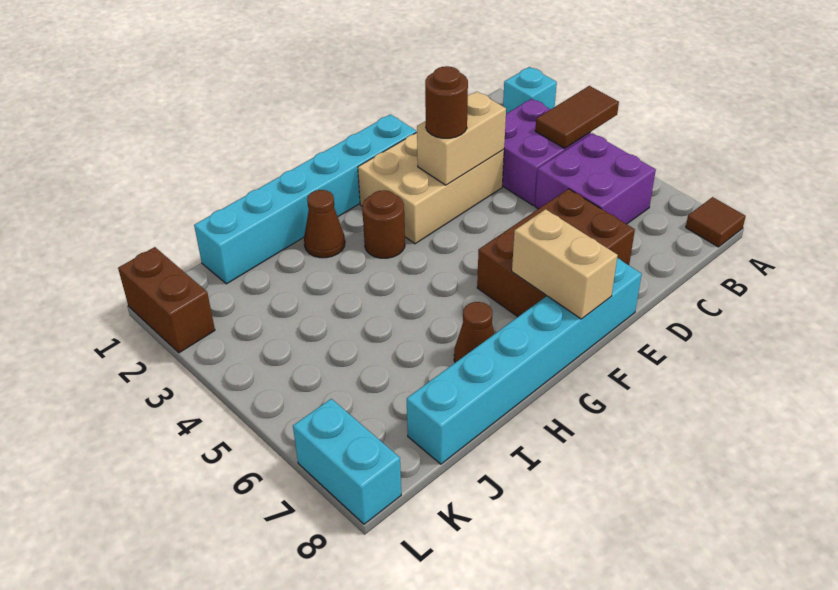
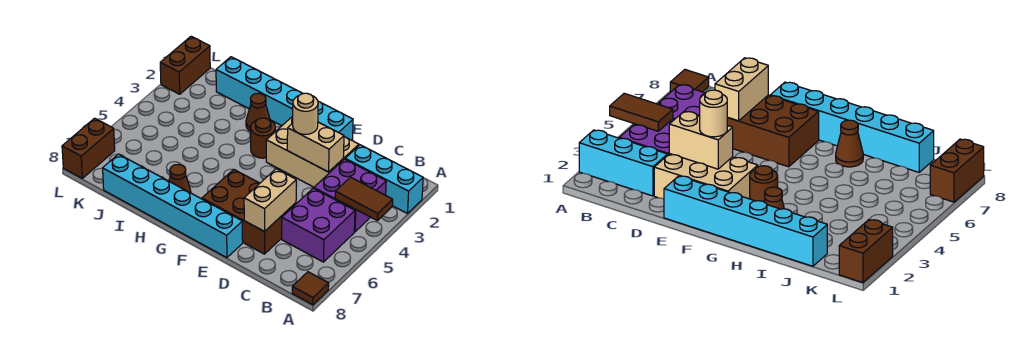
cyan 1x1 brick [503,67,557,114] -> cyan 1x3 brick [345,145,423,214]
brown 1x1 round brick [425,66,468,138] -> tan 1x1 round brick [293,93,318,134]
tan 1x2 brick [512,209,618,319] -> tan 1x2 brick moved to [244,169,296,232]
cyan 1x2 brick [293,399,401,524] -> brown 1x2 brick [62,118,115,178]

